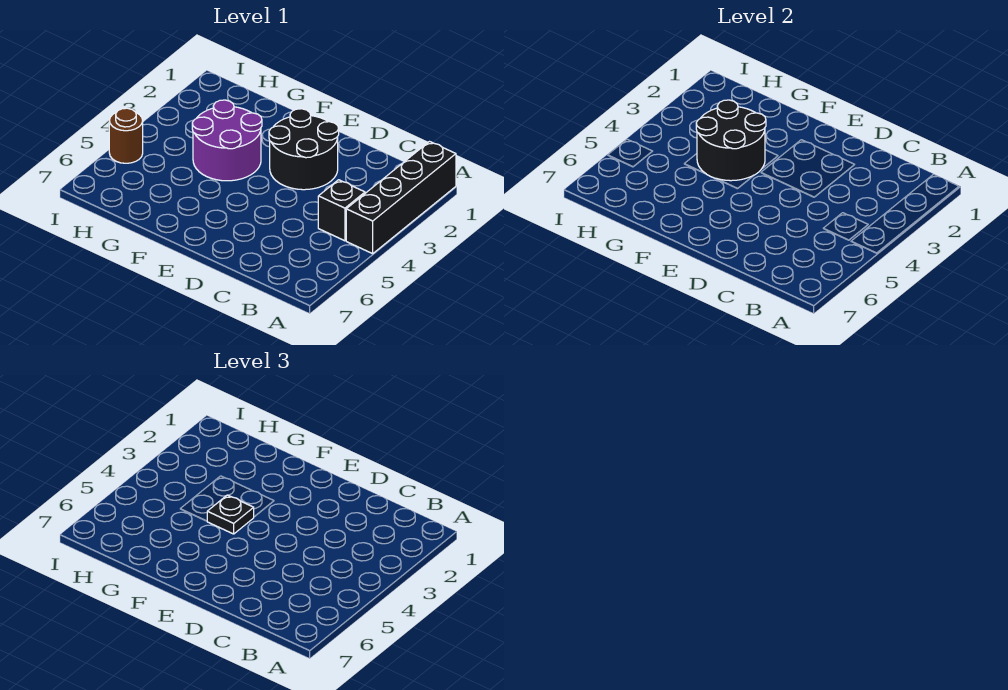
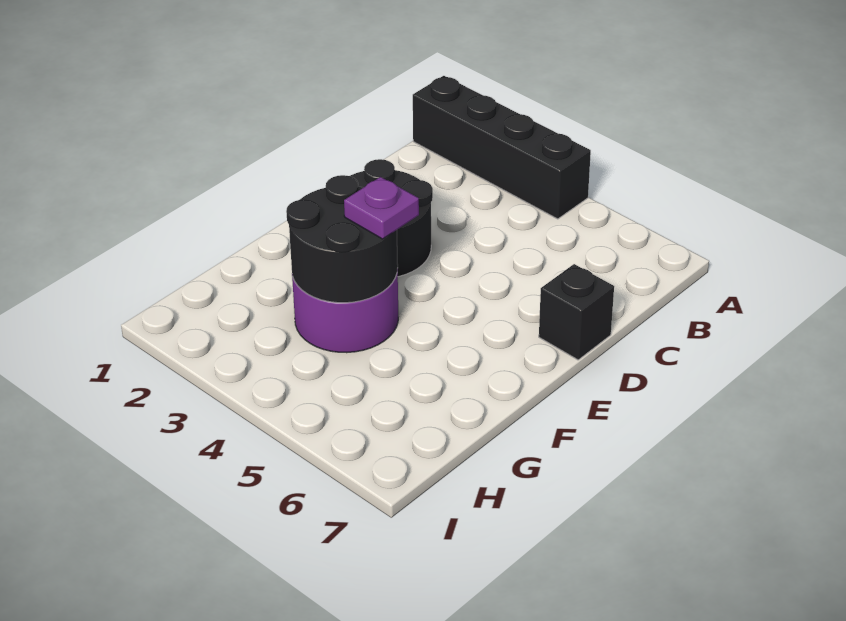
black 1x1 brick [318,180,365,241] -> black 1x1 brick moved to [539,264,614,360]
black 1x1 plate [207,495,254,534] -> purple 1x1 plate [344,177,419,239]
brown 1x1 round brick [109,108,143,163] -> none

